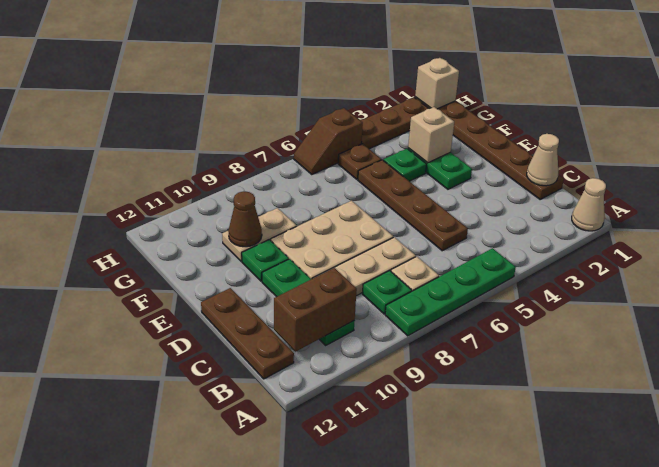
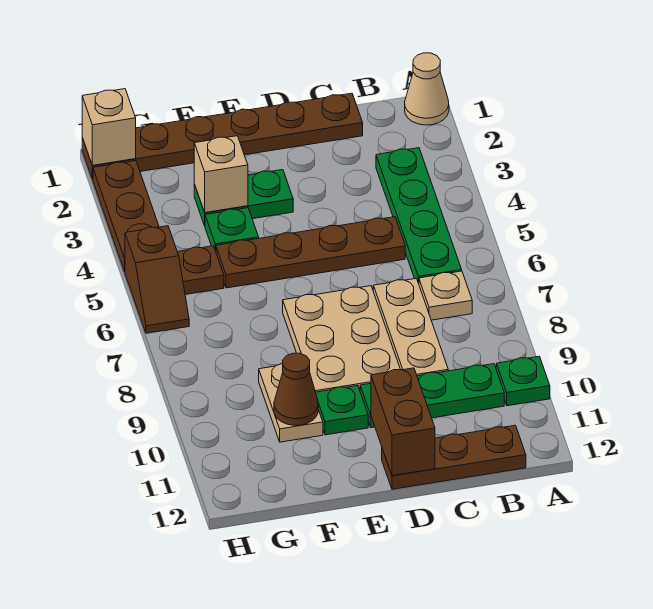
green 1x4 plate [385,248,516,336] -> green 1x4 plate moved to [376,148,462,283]
green 1x1 plate [362,271,412,314] -> green 1x1 plate moved to [496,356,550,406]
brown 1x2 brick [274,268,357,352] -> brown 1x2 brick moved to [371,368,435,476]
tan 1x1 cone [527,134,559,186] -> none

